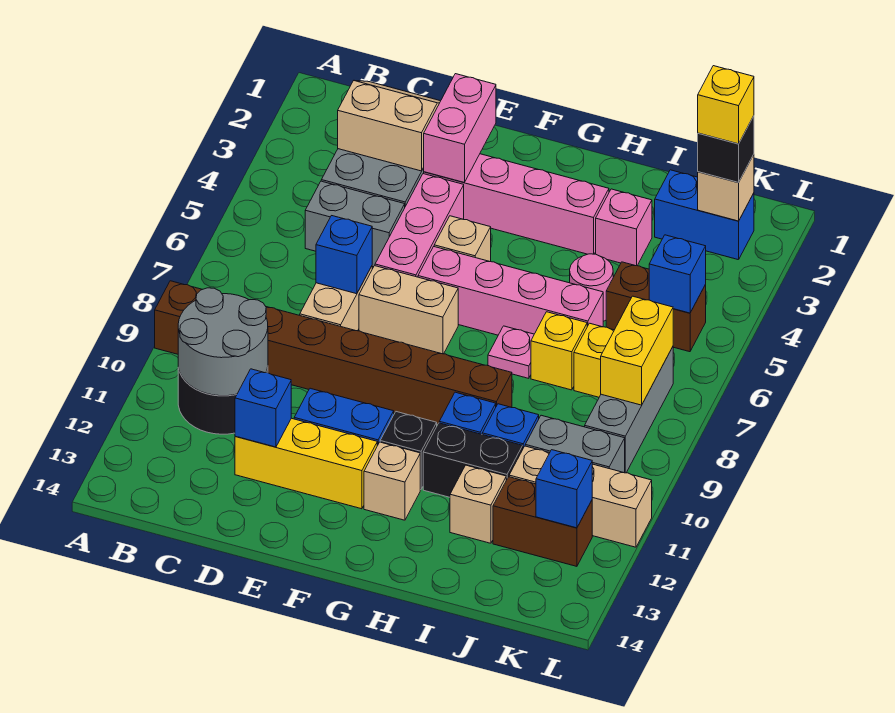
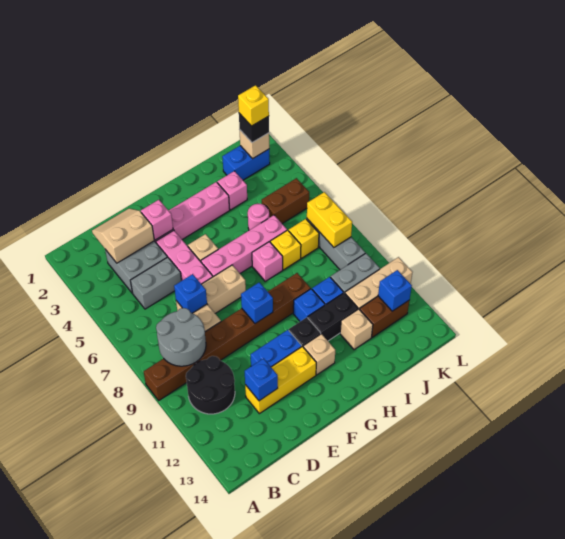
grey 2x2 round brick [178,288,268,396] -> grey 2x2 round brick moved to [156,308,206,366]
pink 1x2 brick [424,74,496,182] -> pink 1x1 brick [141,200,173,240]
pink 1x1 plate [488,326,534,378] -> pink 1x1 brick [252,242,283,281]
blue 1x1 brick [649,235,706,313] -> blue 1x1 brick moved to [241,282,273,324]

